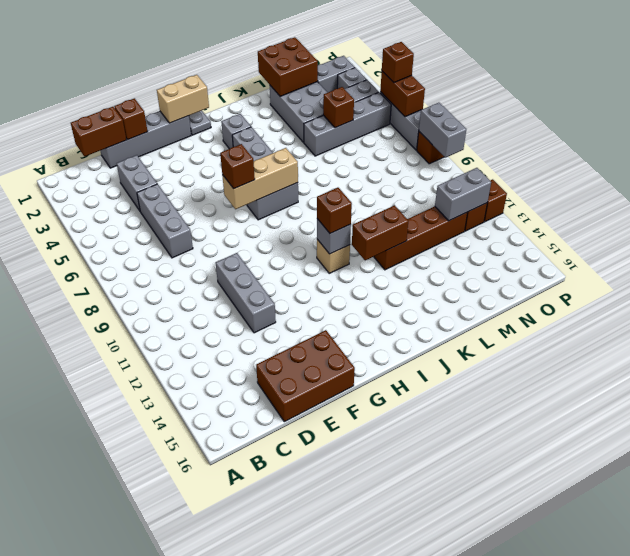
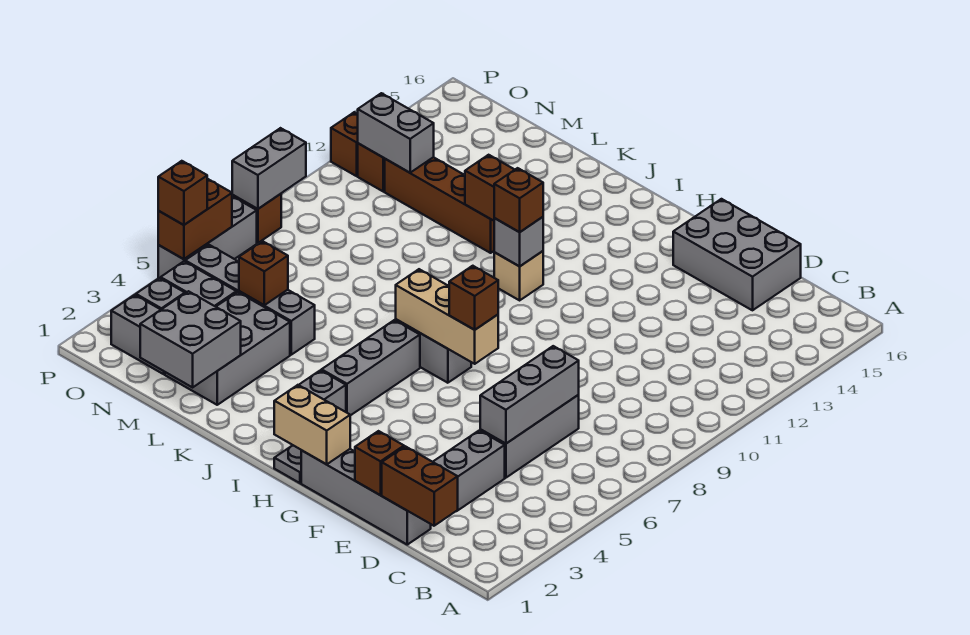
brown 2x3 brick [256,330,355,422] -> grey 2x3 brick [673,199,801,310]
grey 1x3 brick [216,253,276,333] -> grey 1x3 brick moved to [480,346,579,444]
brown 2x2 brick [258,37,318,96] -> grey 2x2 brick [140,291,241,387]

